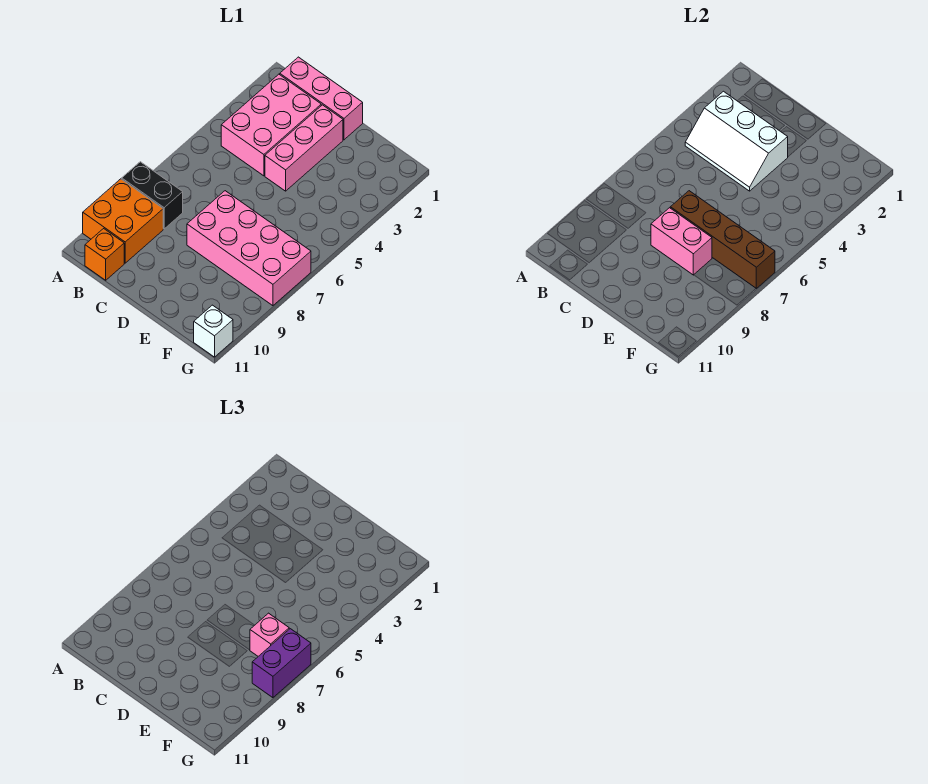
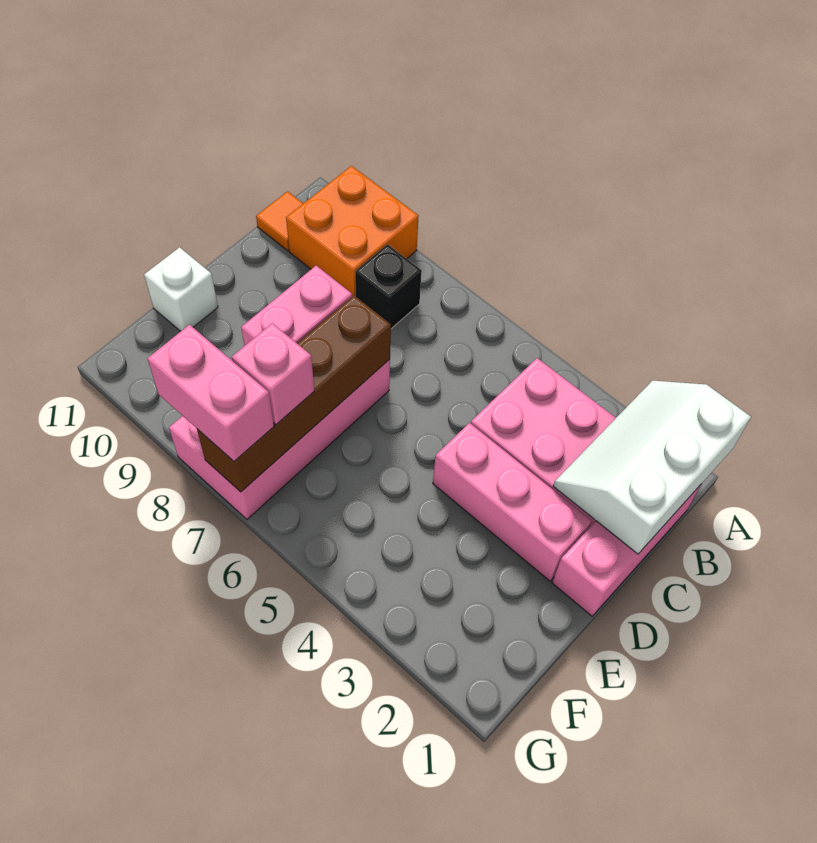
black 1x2 brick [122,162,183,229] -> black 1x1 brick [355,244,422,329]
white 2x3 slope [685,91,788,191] -> white 2x3 slope moved to [553,381,751,554]
orange 1x1 brick [85,229,124,280] -> orange 1x1 tile [256,191,303,251]
purple 1x2 brick [252,629,311,698] -> pink 1x2 brick [147,325,274,461]
white 1x1 brick [194,305,233,357] -> white 1x1 brick moved to [144,247,218,331]

